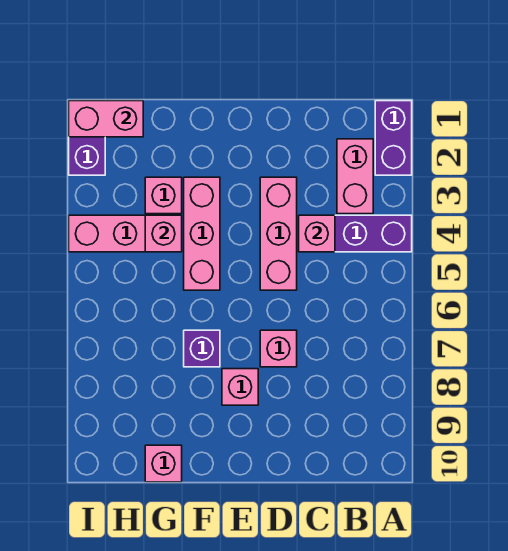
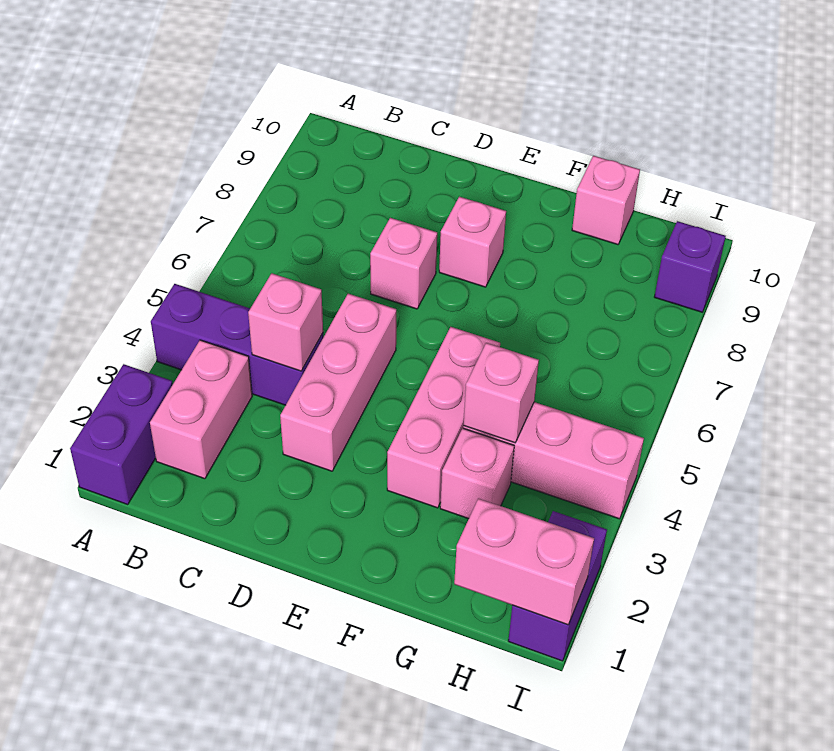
purple 1x1 brick [184,330,220,367] -> purple 1x1 brick moved to [655,221,726,312]

